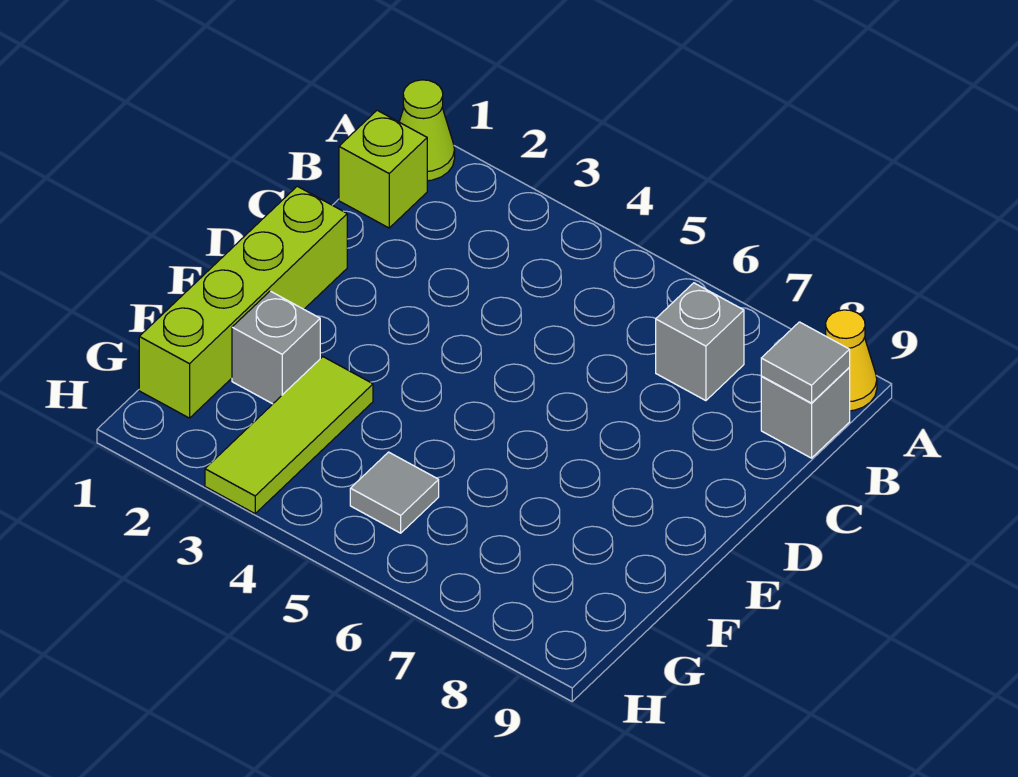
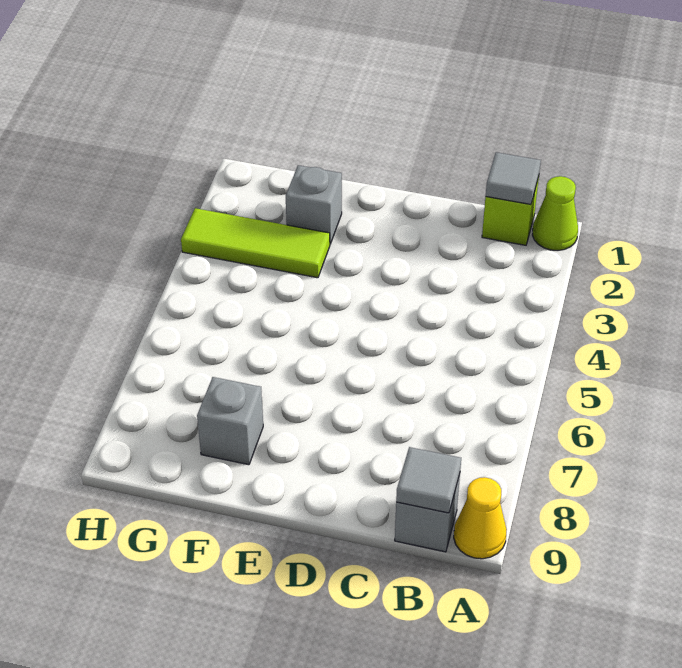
grey 1x1 brick [656,283,744,401] -> grey 1x1 brick moved to [197,377,263,465]
lime 1x4 brick [139,186,347,418] -> none
grey 1x1 tile [350,452,439,533] -> grey 1x1 tile moved to [486,152,541,204]

